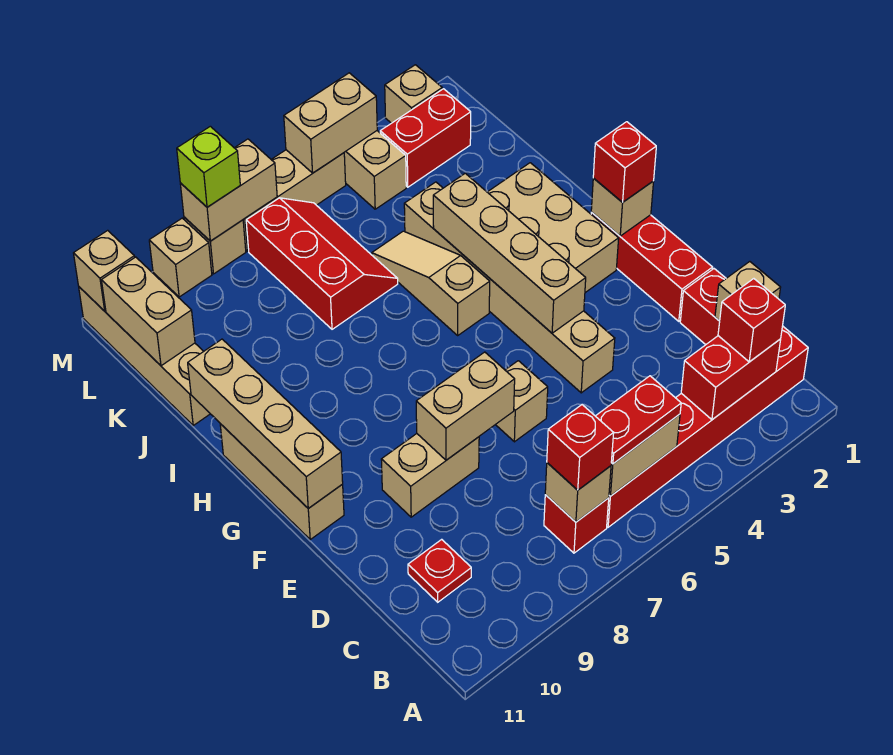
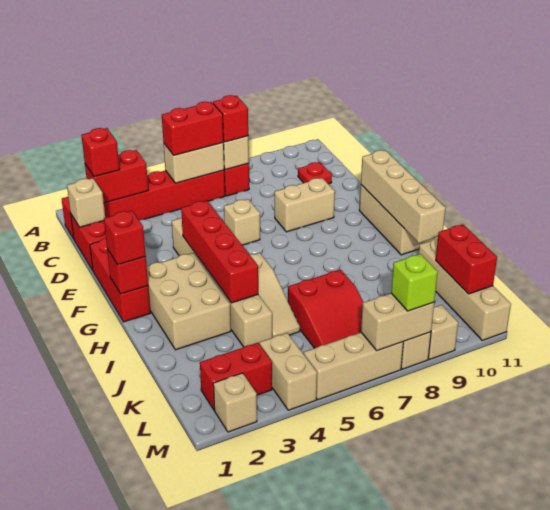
red 1x2 plate [596,376,681,464] -> red 1x2 brick [162,102,223,155]
tan 1x2 brick [416,352,515,460] -> none
tan 1x4 brick [433,173,586,333] -> red 1x4 brick [181,201,258,303]
tan 1x1 brick [591,178,654,236] -> red 1x1 brick [107,249,148,294]
red 2x3 slope [246,198,398,329] -> red 2x3 slope turned to [288,270,363,348]
tan 1x2 brick [101,257,195,366] -> red 1x2 brick [436,224,497,294]
tan 1x2 brick [284,73,377,173] -> none
tan 1x1 brick [74,230,135,311] -> none

